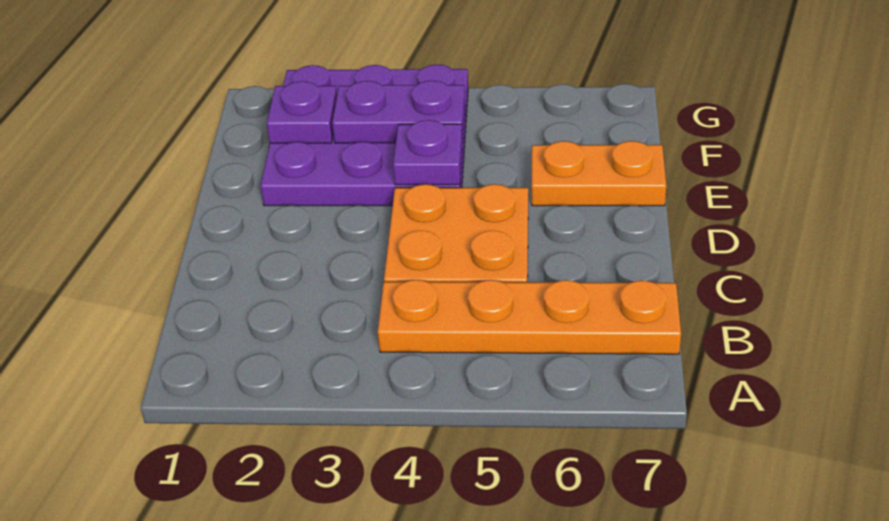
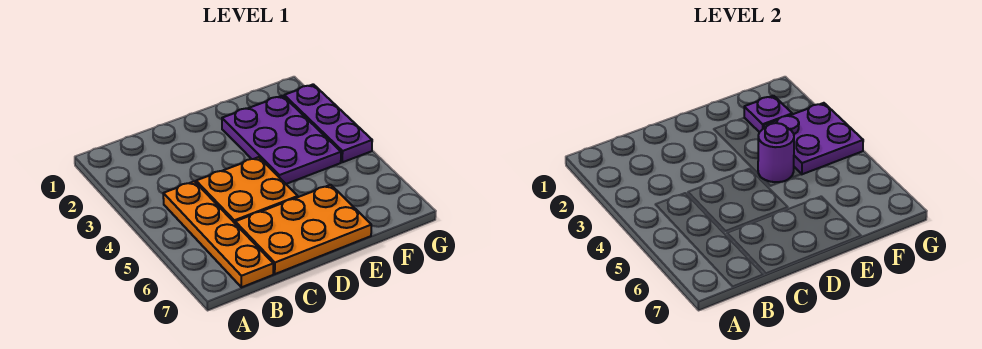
purple 1x1 plate [393,120,463,185] -> purple 1x1 round brick [758,123,794,182]
orange 1x2 plate [532,141,666,206] -> orange 2x3 plate [235,185,371,274]
purple 1x2 plate [332,81,465,143] -> purple 2x2 plate [763,103,863,174]

